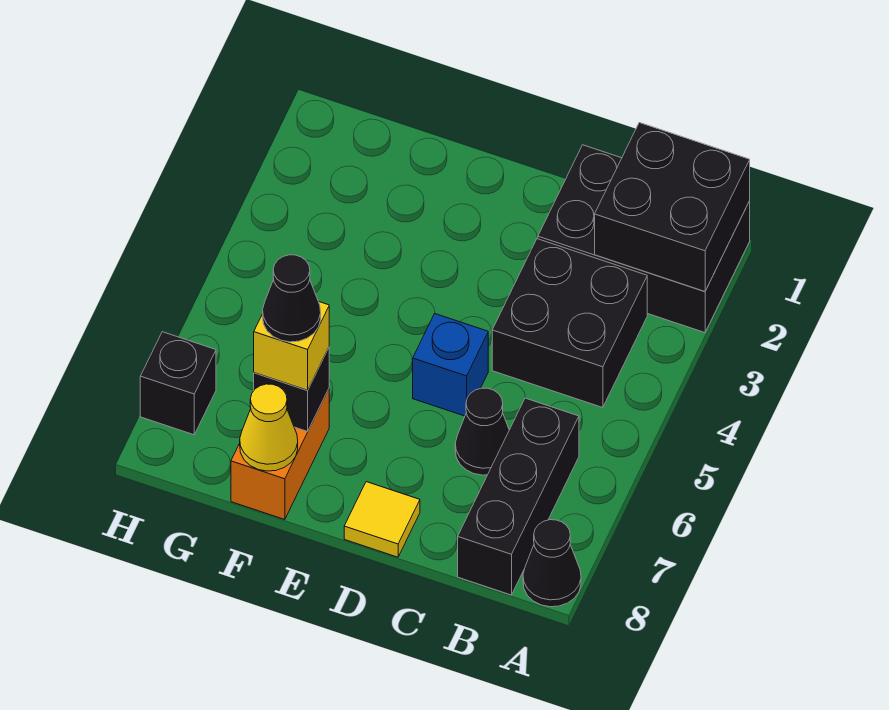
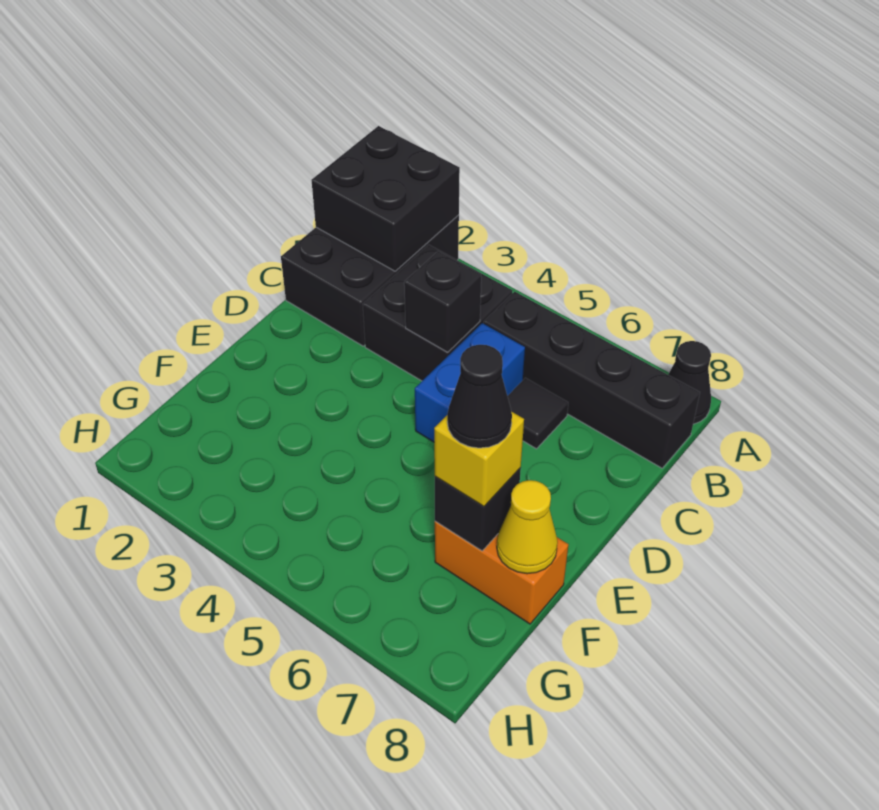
black 1x3 brick [458,398,579,595] -> black 1x4 brick [484,292,700,468]
black 1x1 cone [455,388,509,475] -> black 1x1 tile [508,378,568,449]
blue 1x1 brick [413,314,488,416] -> blue 1x2 brick [415,323,525,442]
yellow 1x1 tile [344,482,420,557] -> none
black 1x1 brick [140,332,216,435] -> black 1x1 brick moved to [404,251,481,352]

